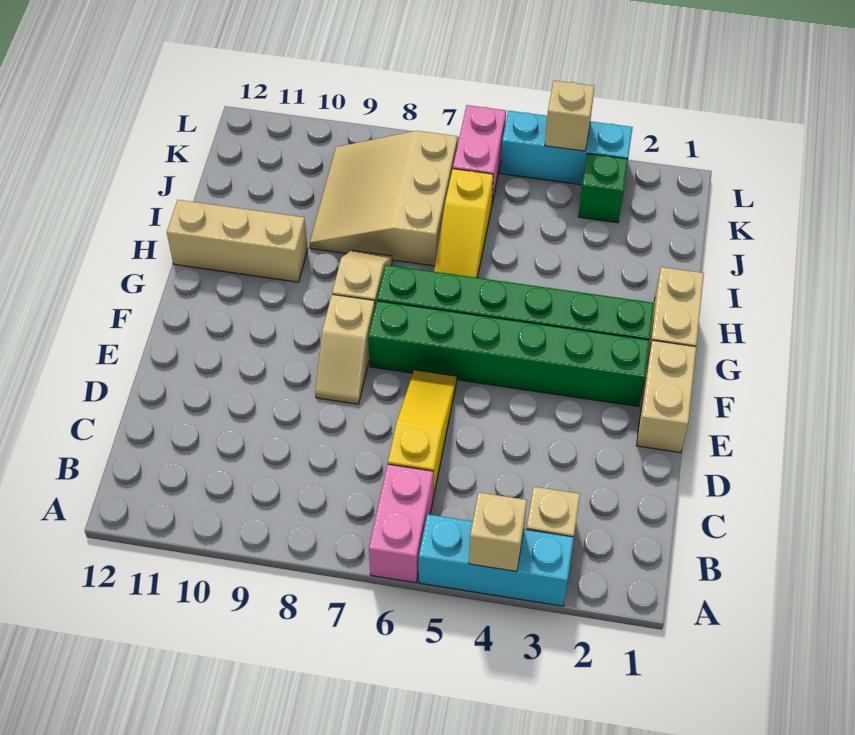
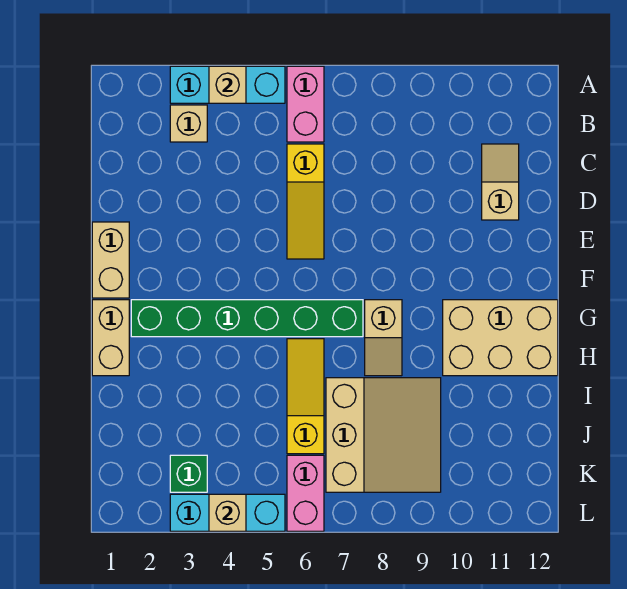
tan 1x2 slope [315,294,375,404] -> tan 1x2 slope moved to [482,144,519,220]
green 1x6 brick [368,301,650,407] -> none
tan 1x3 brick [167,200,308,282] -> tan 2x3 brick [443,300,558,376]

